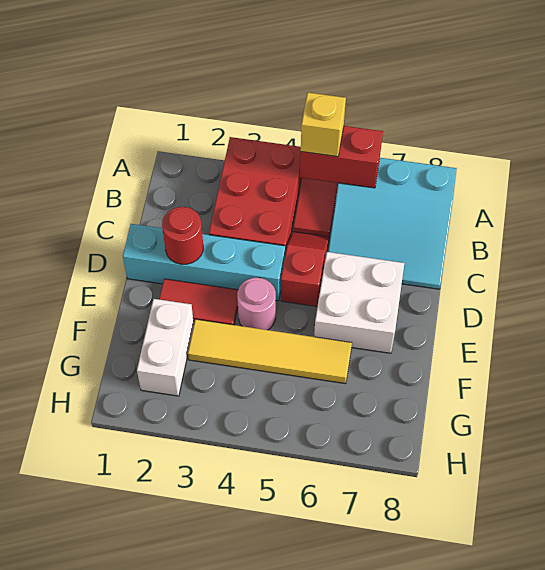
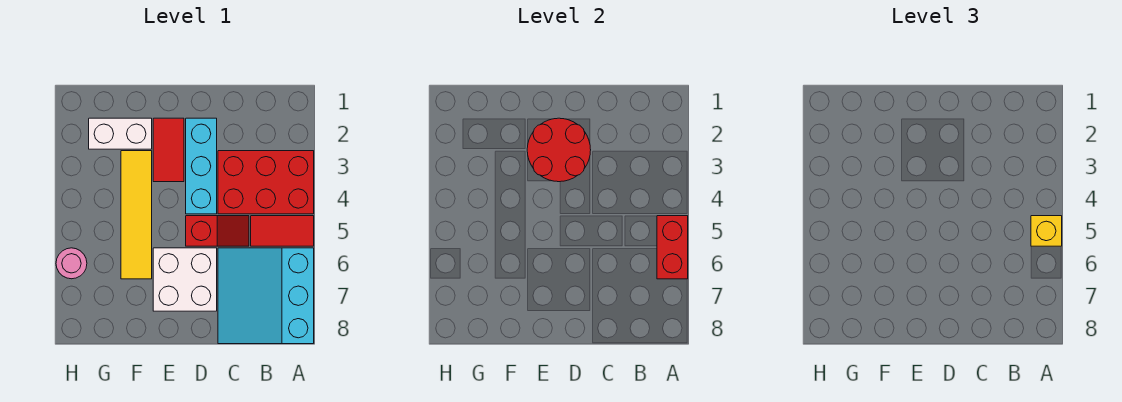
cyan 1x4 brick [123,224,285,301] -> cyan 1x3 brick [186,118,217,214]
red 1x1 round brick [162,207,203,264] -> red 2x2 round brick [527,118,591,182]
pink 1x1 round brick [237,278,276,330] -> pink 1x1 round brick moved to [56,248,87,279]

